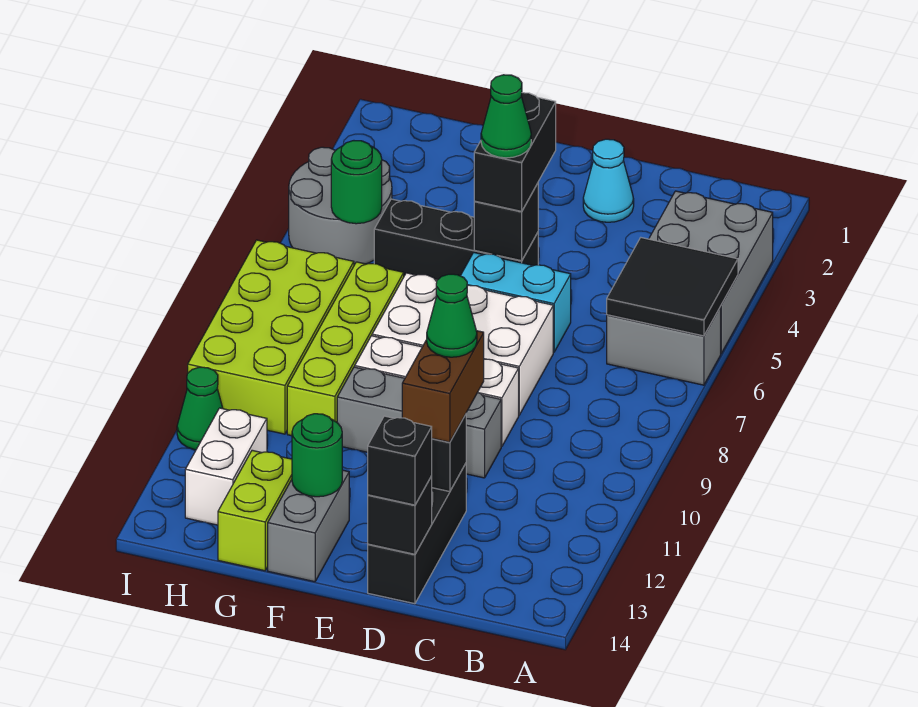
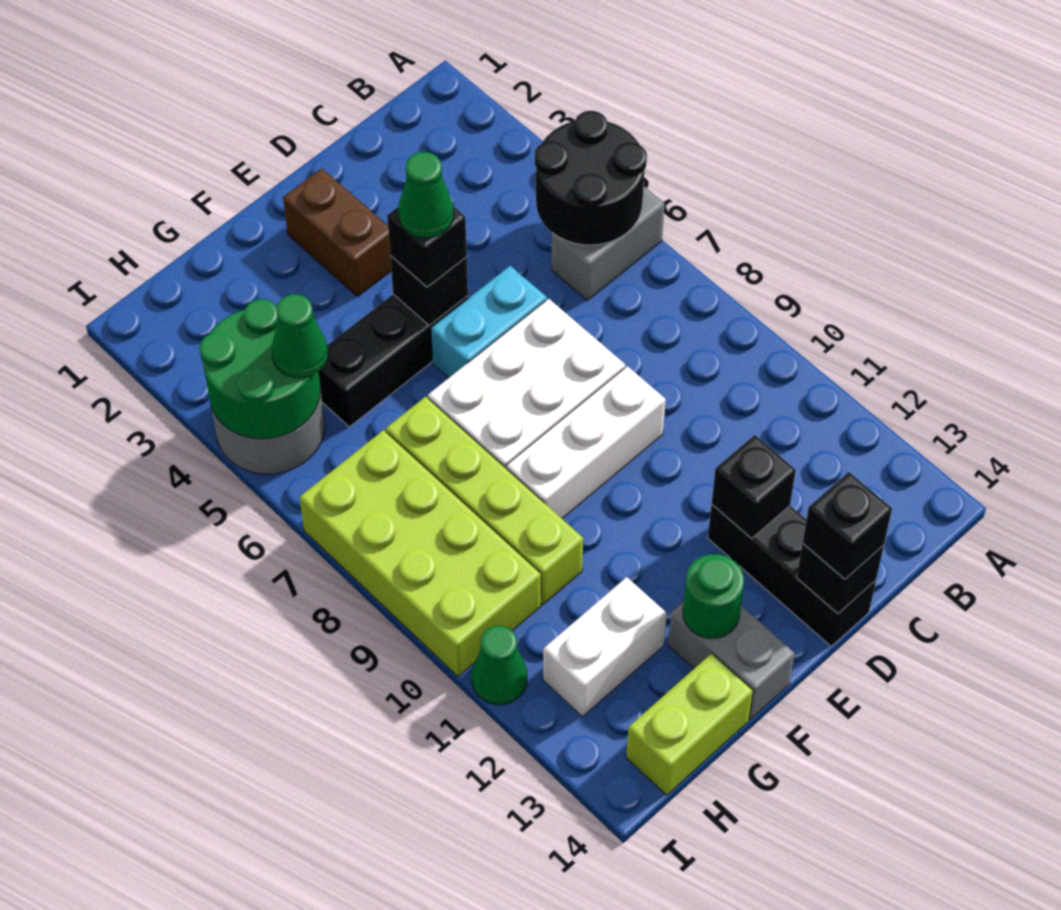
grey 2x3 brick [649,191,773,353] -> none
black 2x2 tile [607,238,738,336] -> black 2x2 round brick [535,111,647,245]
cyan 1x1 cone [583,139,634,222] -> none
grey 1x3 brick [337,367,501,478] -> none
brown 1x2 brick [402,331,484,442] -> brown 1x2 brick moved to [283,168,391,297]
green 1x1 cone [427,274,477,357] -> green 1x1 cone moved to [272,294,328,378]
black 1x2 brick [474,93,556,211] -> black 1x1 brick [387,207,467,287]
lime 1x2 brick [218,450,292,571] -> lime 1x2 brick turned to [626,653,753,795]
green 1x1 round brick [331,141,382,224] -> green 2x2 round brick [199,299,320,439]
white 1x2 brick [185,408,267,525] -> white 1x2 brick turned to [543,577,667,717]

